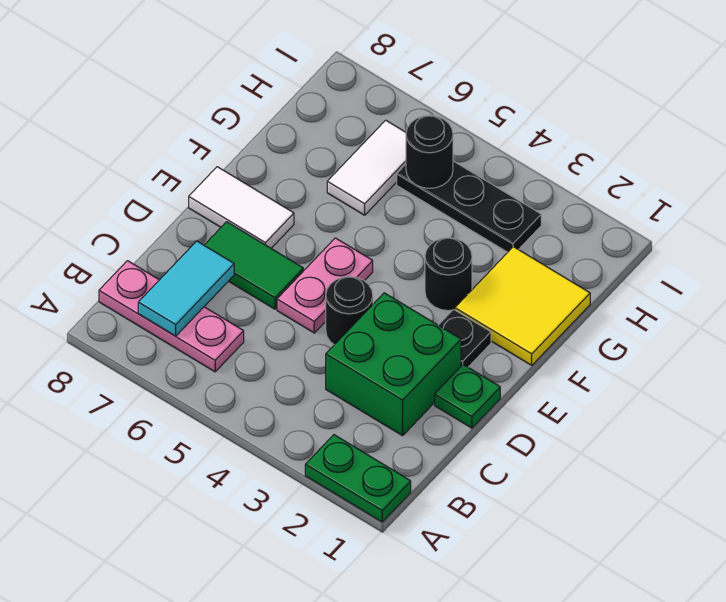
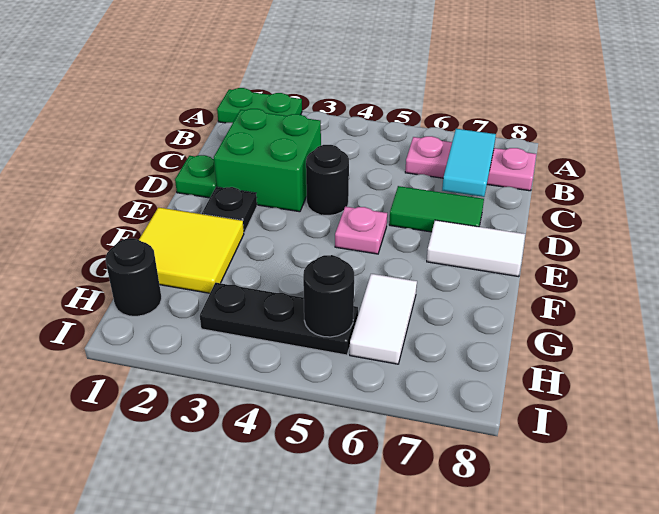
pink 1x2 plate [277,238,373,333] -> pink 1x1 plate [335,207,387,254]
black 1x1 round brick [425,238,472,311] -> black 1x1 round brick moved to [105,238,162,316]

